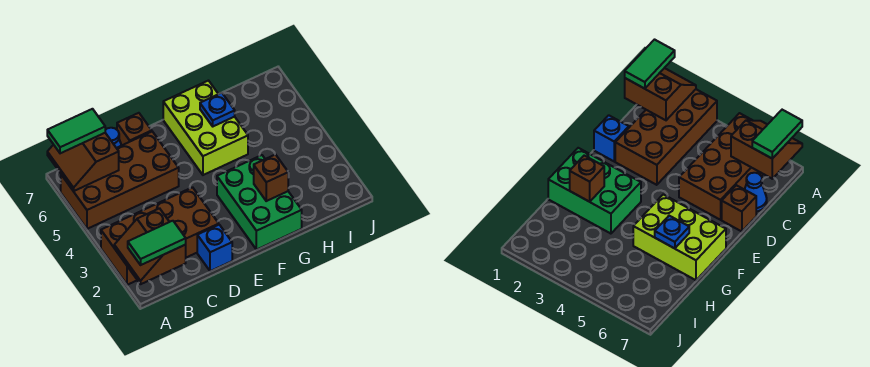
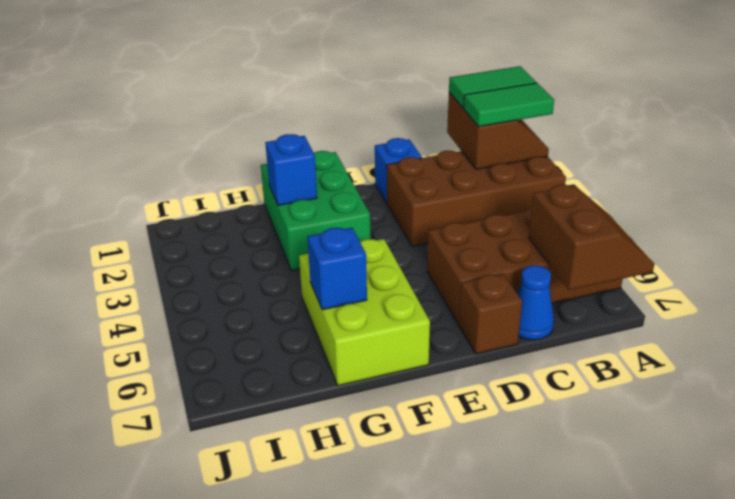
green 1x2 tile [47,109,105,153] -> green 1x2 tile moved to [464,83,554,127]
brown 1x1 brick [254,155,288,201] -> blue 1x1 brick [265,134,317,205]
blue 1x1 plate [200,93,235,126] -> blue 1x1 brick [307,228,367,310]

